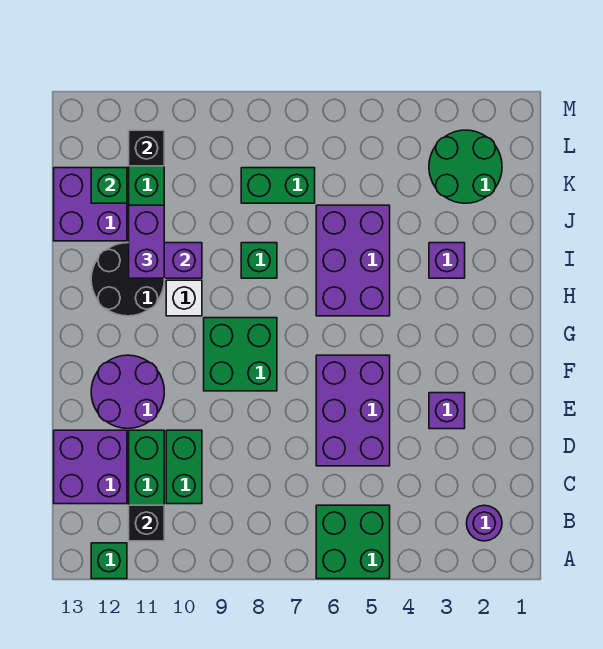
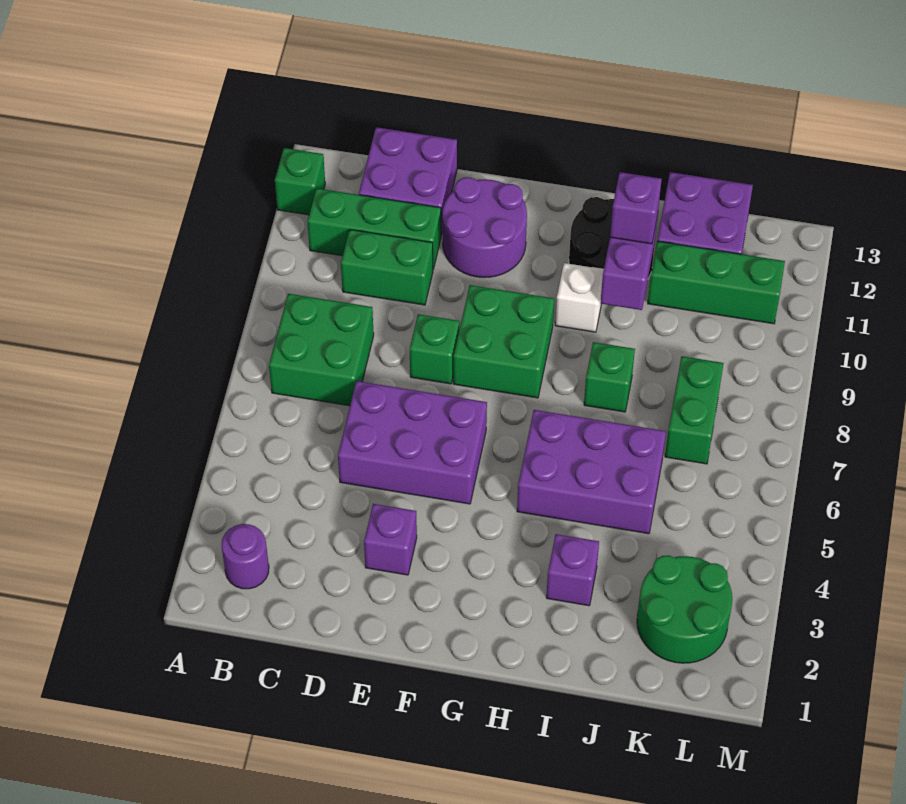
green 2x2 brick [316,505,390,579] -> green 2x2 brick moved to [269,294,374,406]
black 1x1 brick [129,505,164,541] -> none
purple 1x2 brick [129,205,164,278] -> purple 1x1 brick [610,172,662,244]
green 1x1 brick [91,168,127,203] -> green 1x1 brick moved to [410,314,459,384]
black 1x1 brick [129,130,164,166] -> none

